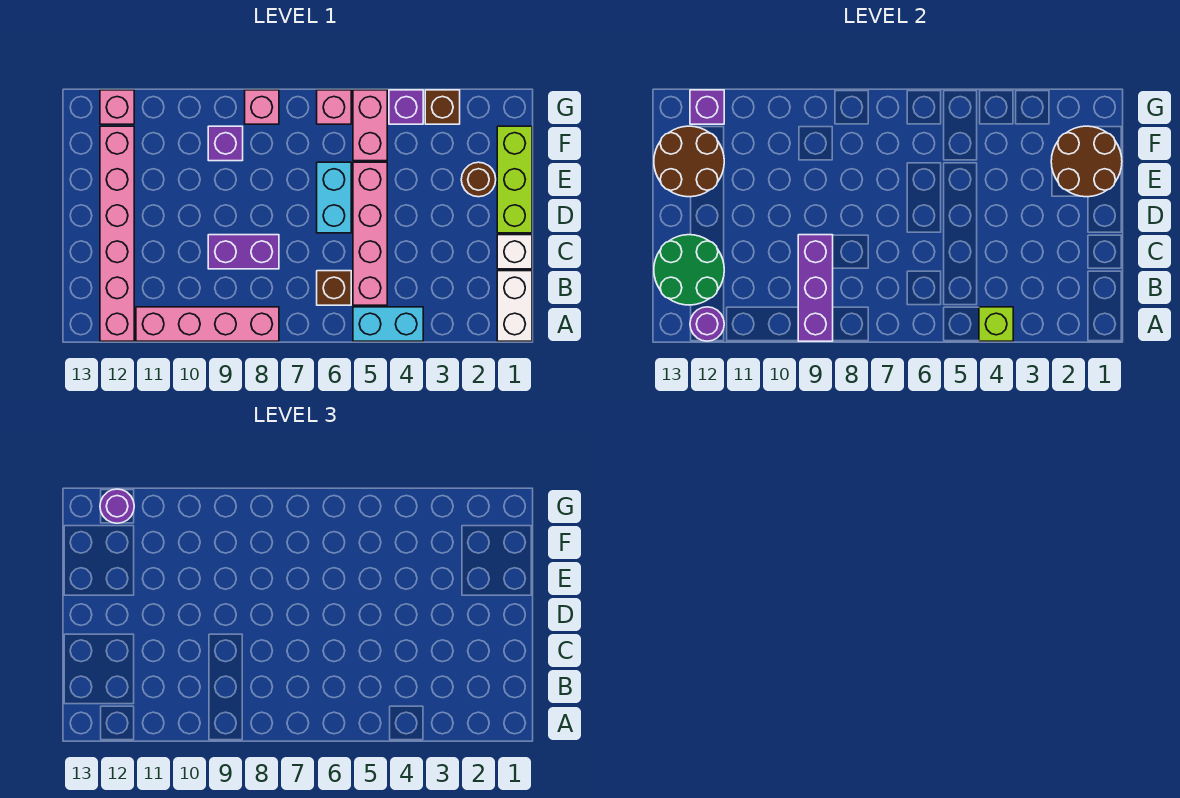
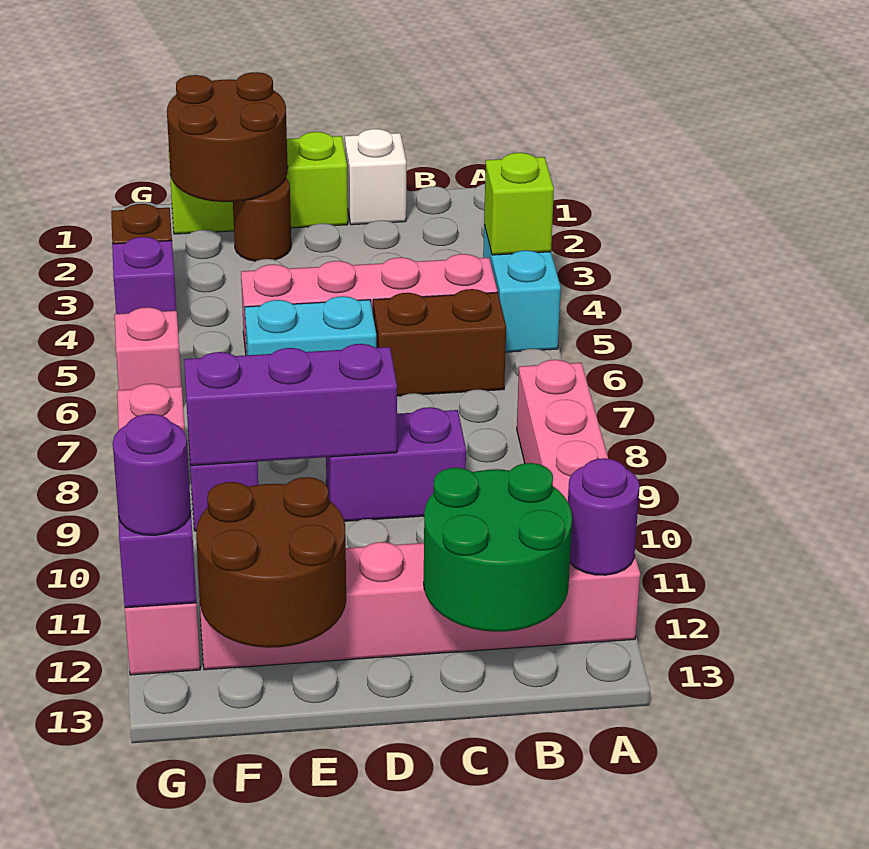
white 1x2 brick [497,271,532,341] -> none
purple 1x3 brick [798,235,833,341] -> purple 1x3 brick moved to [184,344,397,466]
brown 1x1 brick [317,271,351,305] -> brown 1x2 brick [373,289,506,396]
purple 1x2 brick [208,235,279,269] -> purple 1x2 brick turned to [326,407,466,521]
pink 1x2 brick [353,90,387,161] -> none

